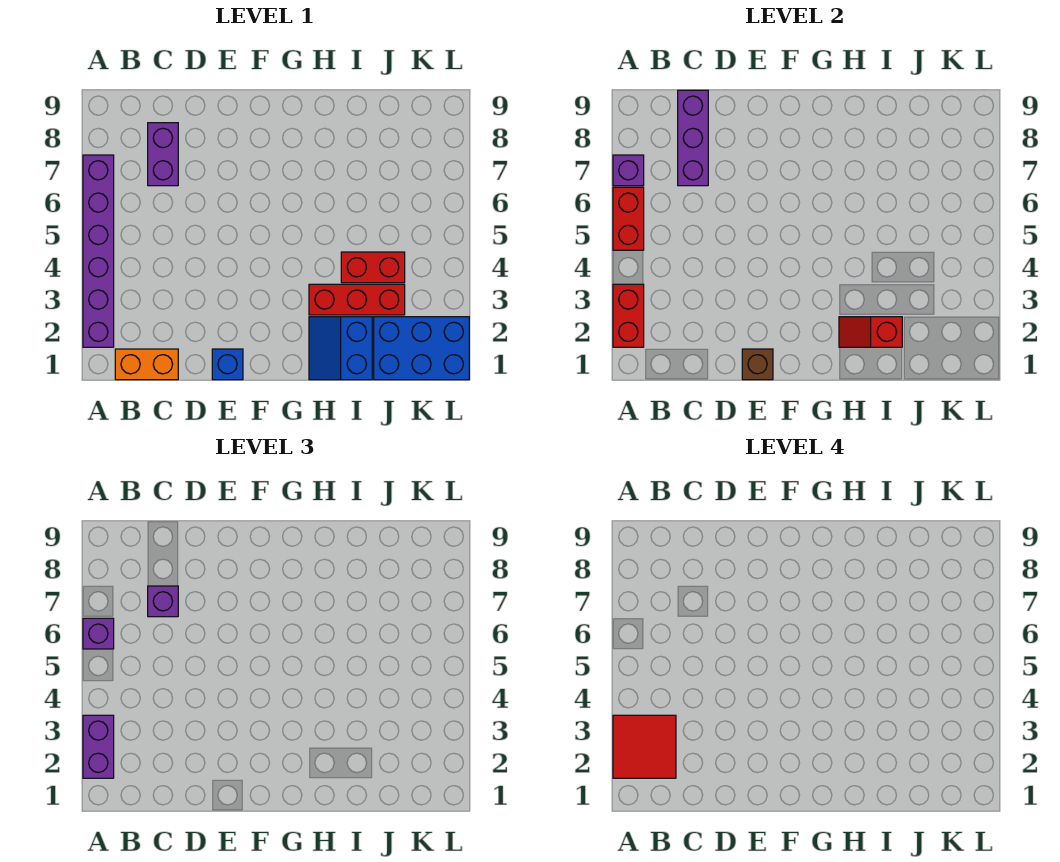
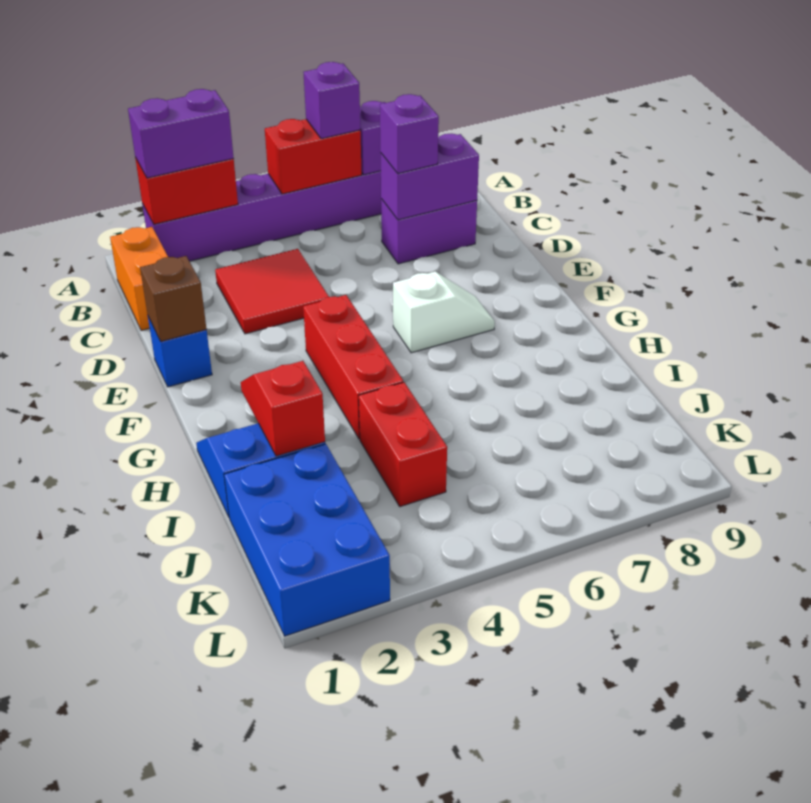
red 2x2 tile [613,715,676,778] -> red 2x2 tile moved to [215,249,329,334]
purple 1x3 brick [678,90,708,186] -> purple 1x2 brick [381,134,479,220]
none -> white 1x2 slope [393,272,495,353]
red 1x3 brick [309,284,405,315] -> red 1x3 brick moved to [303,295,403,439]

